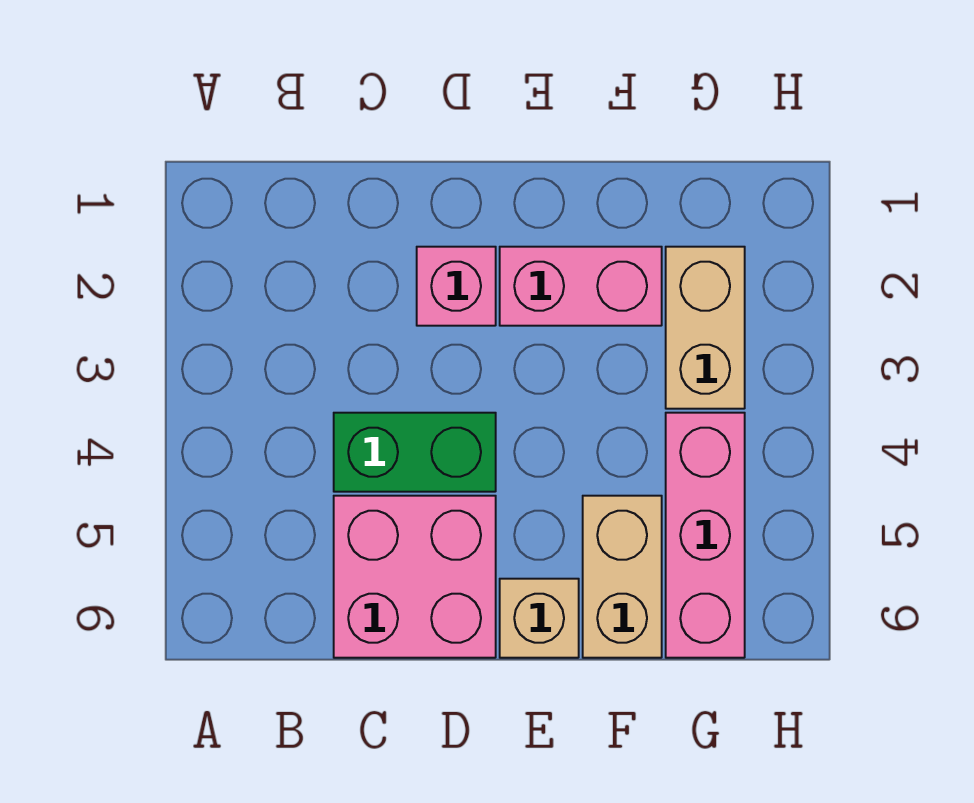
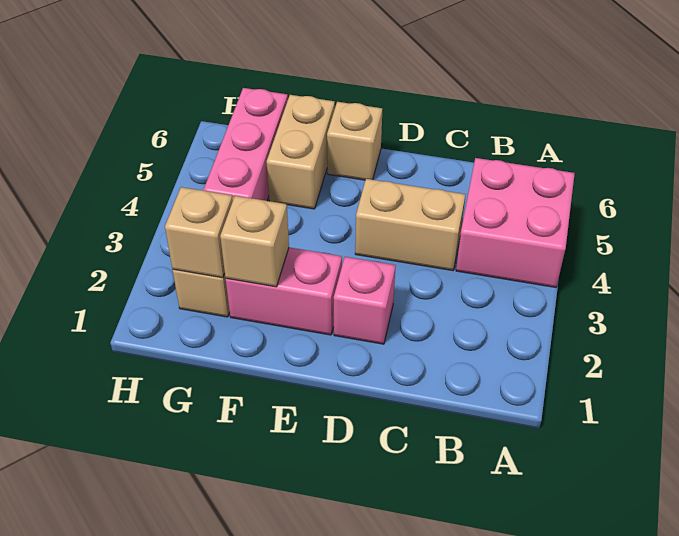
green 1x2 brick [334,413,496,492] -> tan 1x2 brick [355,179,466,271]
pink 2x2 brick [334,496,496,658] -> pink 2x2 brick moved to [456,158,575,287]
none -> tan 1x1 brick [220,196,289,287]
none -> tan 1x1 brick [165,187,233,278]

